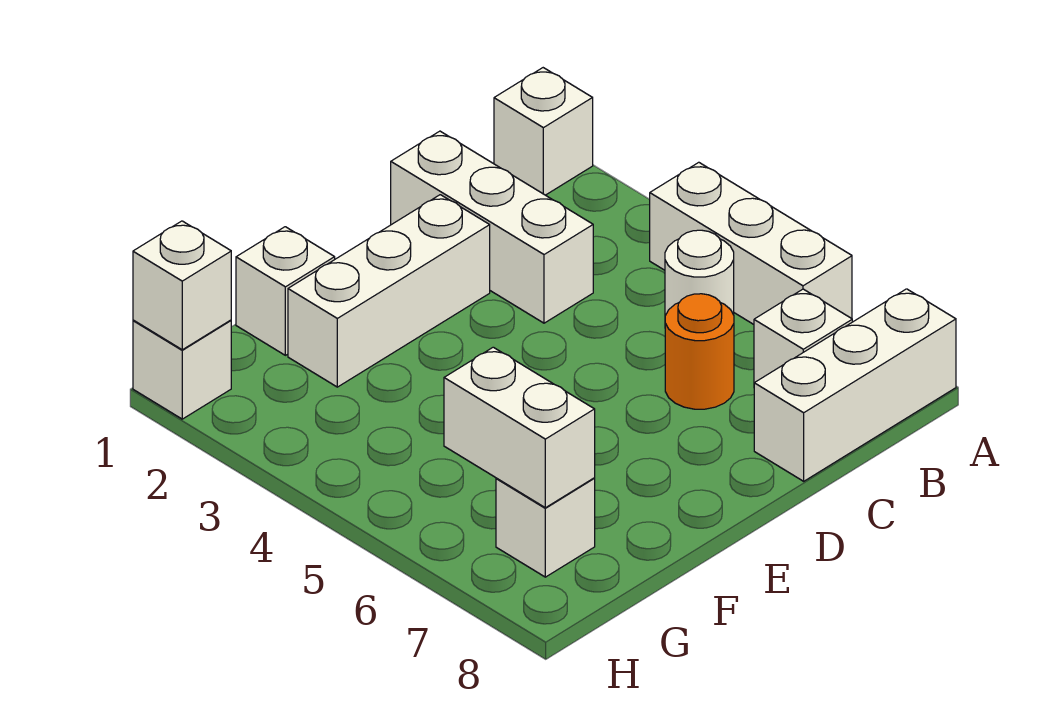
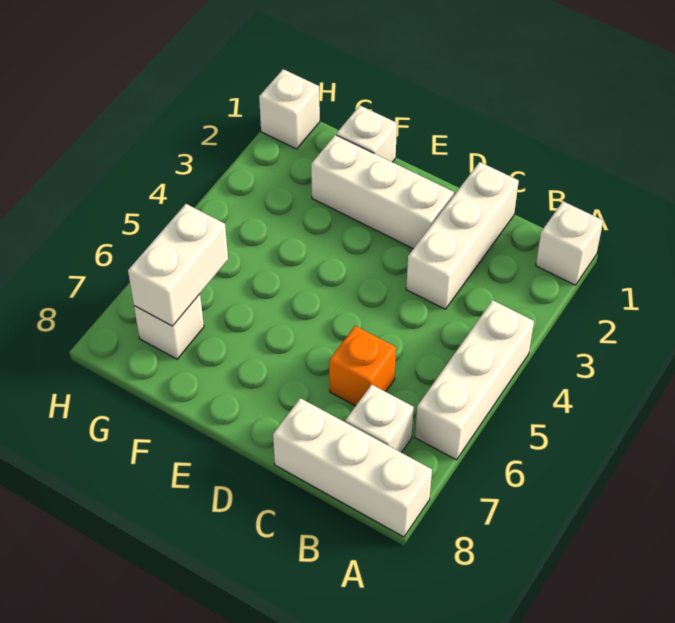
white 1x1 round brick [665,230,734,316] -> none
orange 1x1 round brick [665,294,734,409] -> orange 1x1 brick [329,326,396,406]
white 1x1 brick [133,221,231,350] -> none

